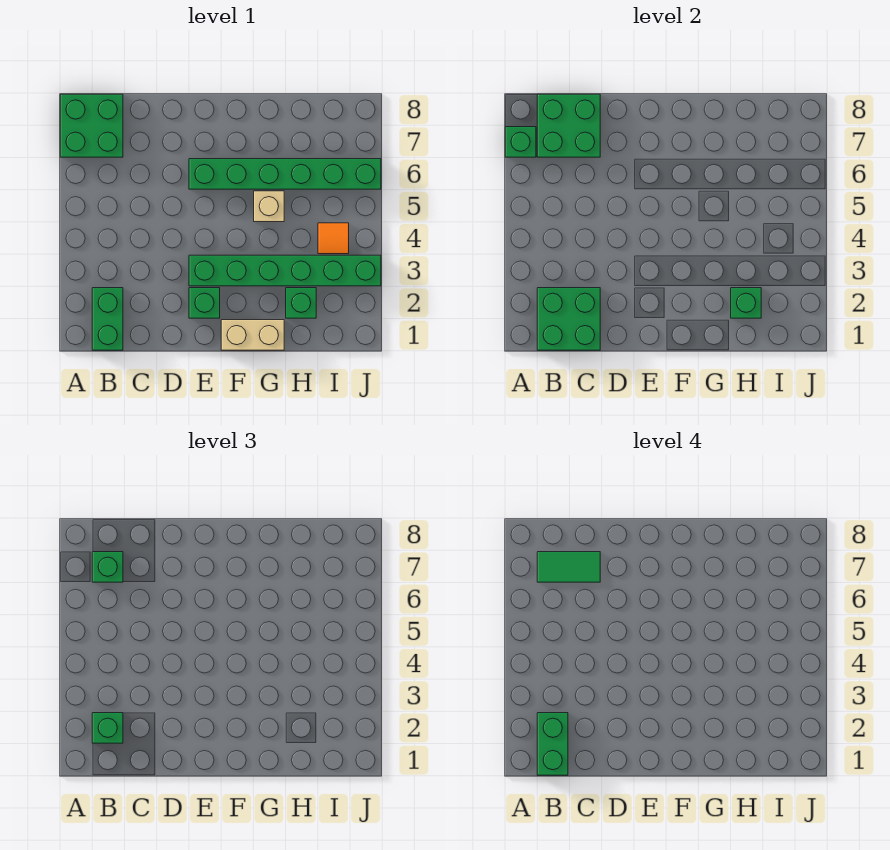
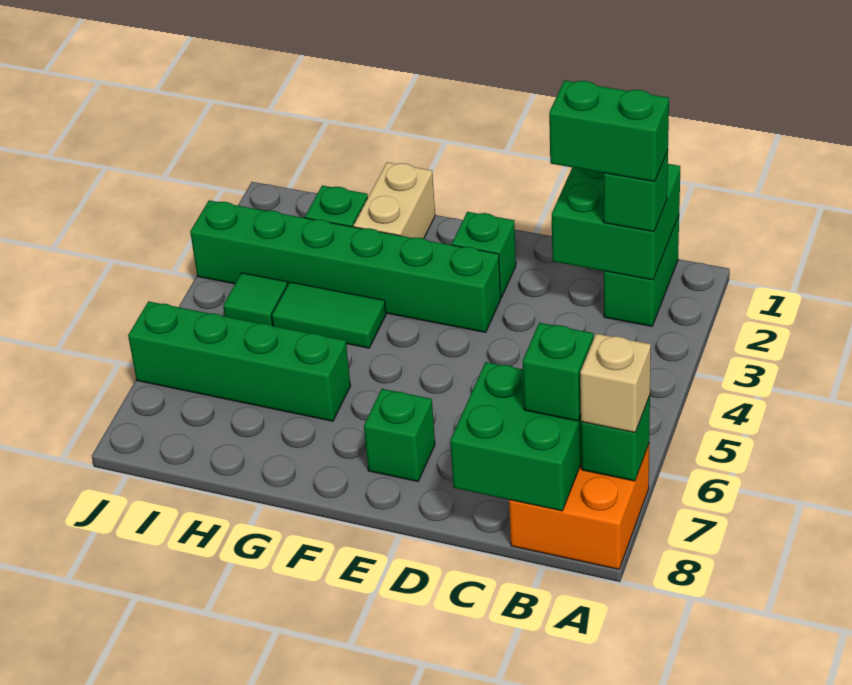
green 2x2 brick [60,94,123,157] -> orange 2x2 brick [509,445,649,569]
green 1x2 brick [537,713,568,775] -> green 1x2 brick turned to [549,80,669,182]
green 1x2 tile [537,552,600,582] -> green 1x2 tile moved to [272,282,386,348]
green 1x6 brick [189,159,381,189] -> green 1x4 brick [128,301,351,421]
tan 1x2 brick [221,320,284,350] -> tan 1x2 brick turned to [353,162,435,238]
tan 1x1 brick [254,191,284,222] -> tan 1x1 brick moved to [580,334,651,433]
green 1x1 brick [731,288,761,318] -> green 1x1 brick moved to [364,389,435,482]
orange 1x1 tile [318,223,349,254] -> green 1x1 tile [223,273,288,326]

